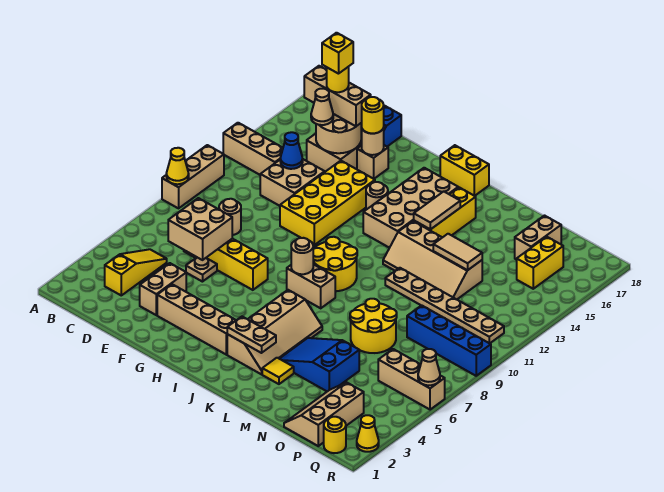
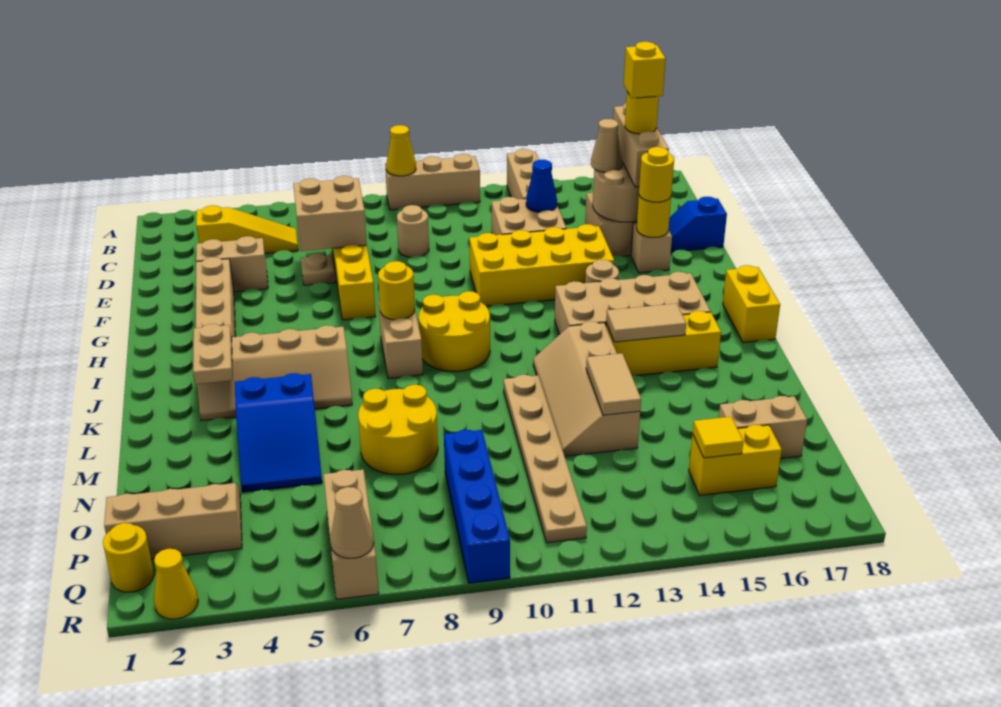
tan 1x1 round brick [361,128,384,155] -> yellow 1x1 round brick [637,196,671,237]
tan 1x1 round brick [291,238,313,274] -> yellow 1x1 round brick [378,261,415,320]
yellow 1x1 tile [262,358,294,384] -> yellow 1x1 tile moved to [693,417,744,458]
blue 2x3 slope [280,338,359,391] -> blue 2x3 slope turned to [235,373,322,492]

